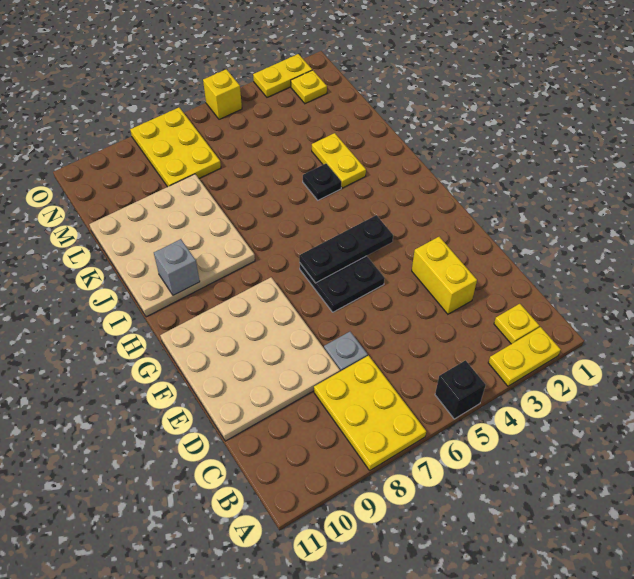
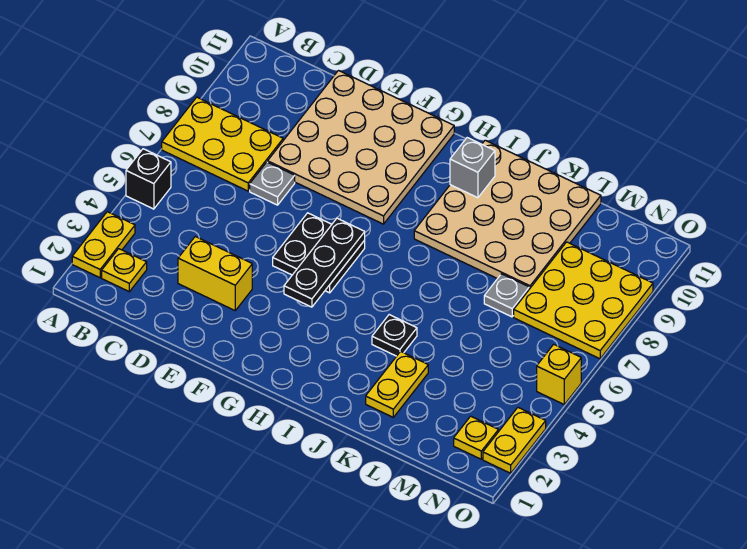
yellow 1x2 plate [312,133,366,188] -> yellow 1x2 plate turned to [366,351,428,417]
none -> grey 1x1 plate [484,274,529,317]
yellow 2x3 plate [130,108,221,187] -> yellow 3x3 plate [514,242,653,359]

